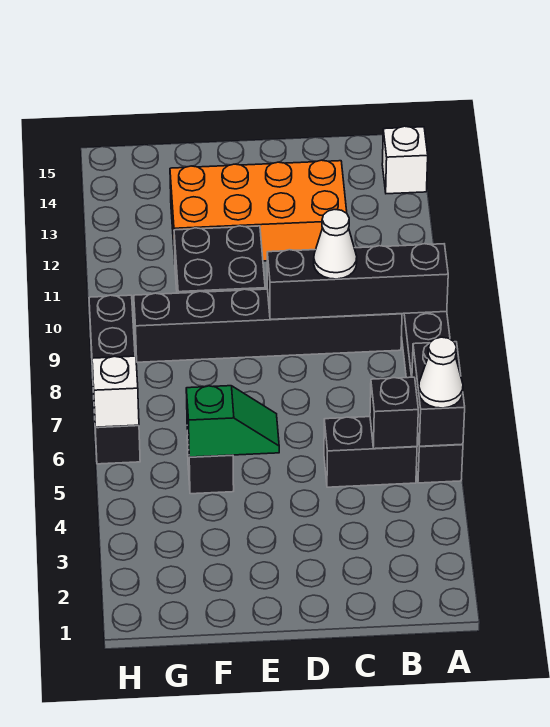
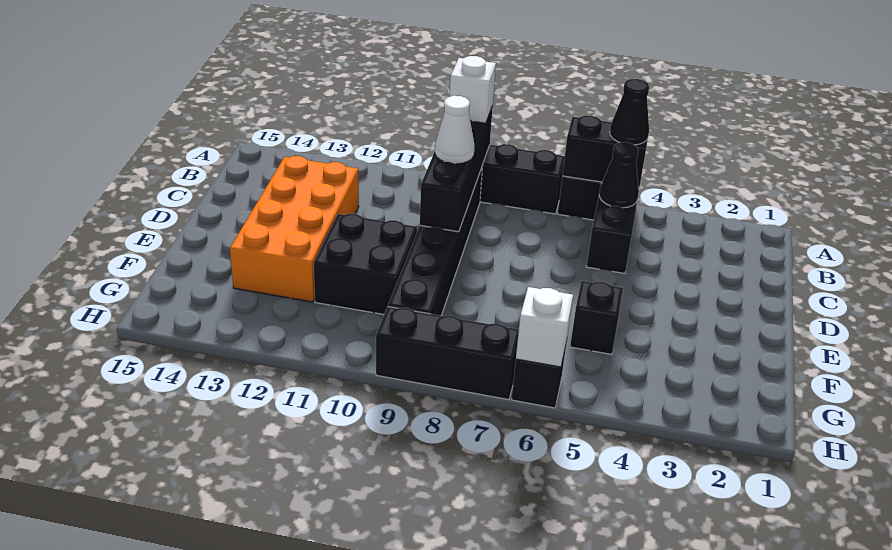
white 1x1 cone [419,337,463,408] -> black 1x1 cone [610,79,649,145]
white 1x1 brick [382,126,428,194] -> white 1x1 brick moved to [450,56,496,123]
black 1x1 brick [370,377,418,449] -> black 1x1 cone [599,142,639,208]
green 1x2 slope [186,386,279,457] -> none

